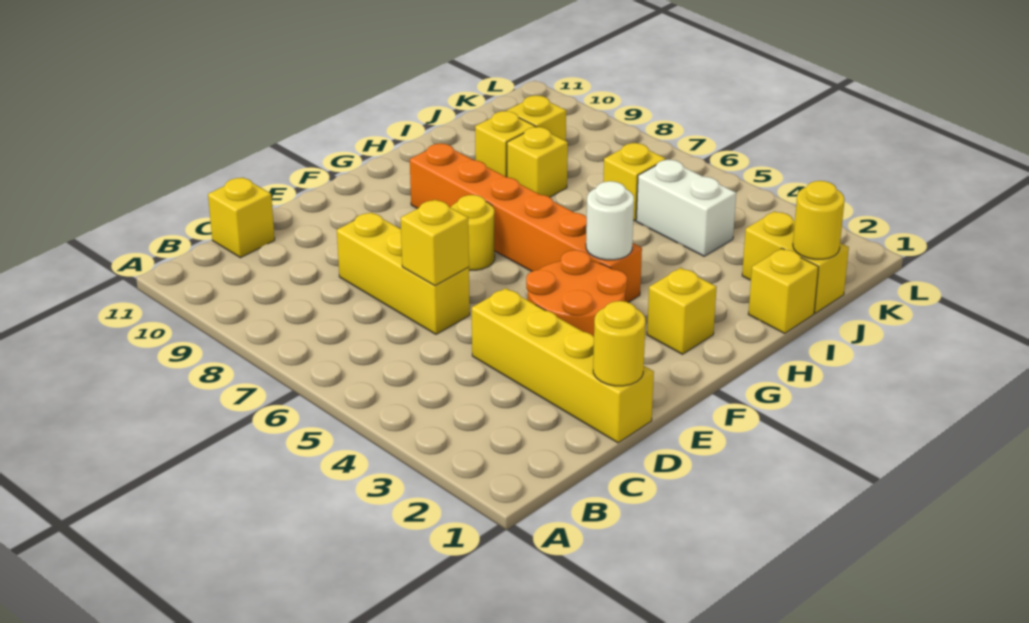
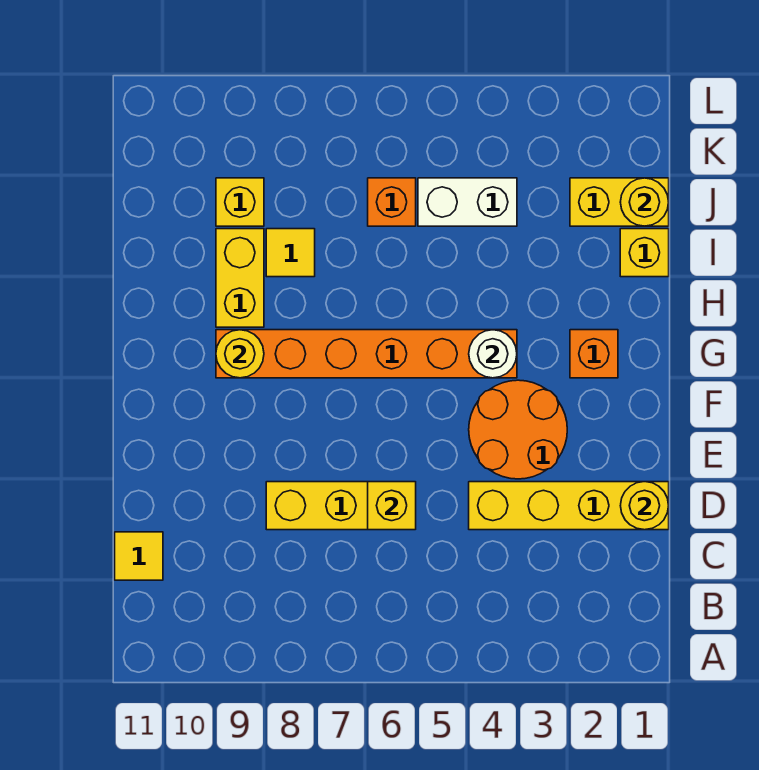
yellow 1x1 brick [208,177,275,258] -> yellow 1x1 tile [115,532,163,580]
yellow 1x1 round brick [451,195,495,270] -> yellow 1x1 round brick moved to [216,330,264,378]
yellow 1x1 brick [647,268,717,354] -> orange 1x1 brick [570,330,618,378]
yellow 1x1 brick [507,127,568,197] -> yellow 1x1 tile [266,229,315,277]
yellow 1x1 brick [475,111,535,177] -> yellow 1x2 brick [216,229,264,327]
yellow 1x1 brick [603,143,666,221] -> orange 1x1 brick [368,178,416,226]

